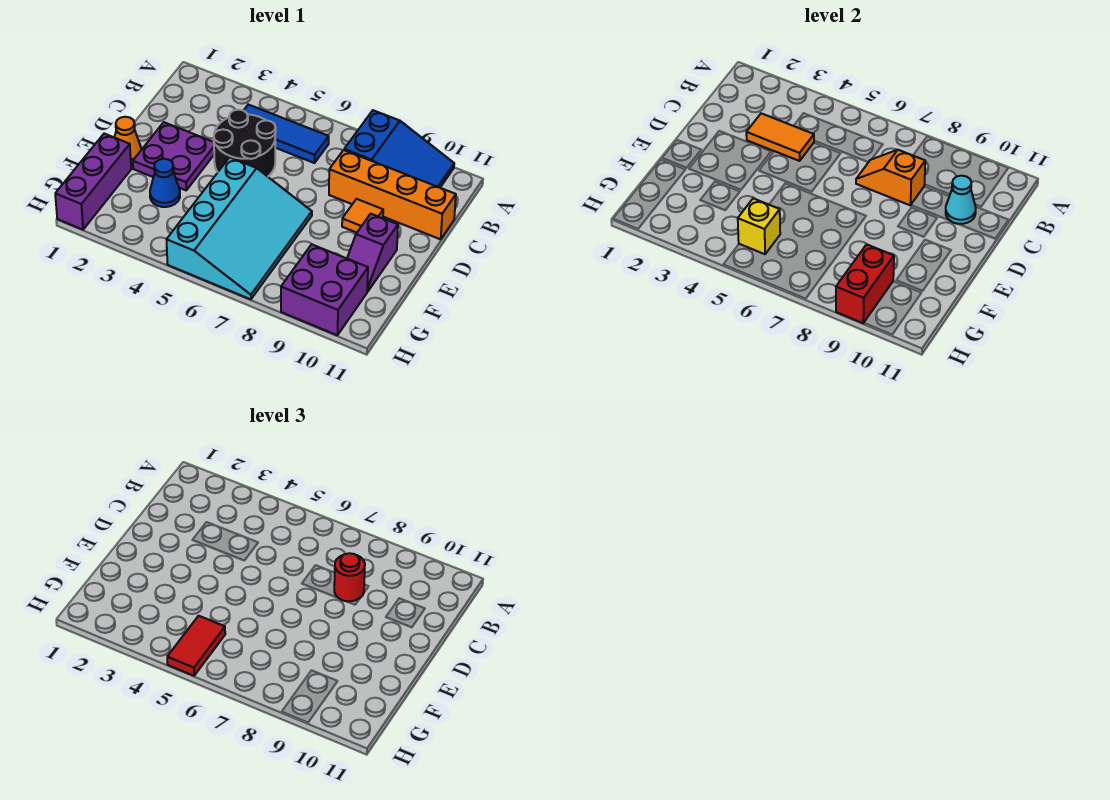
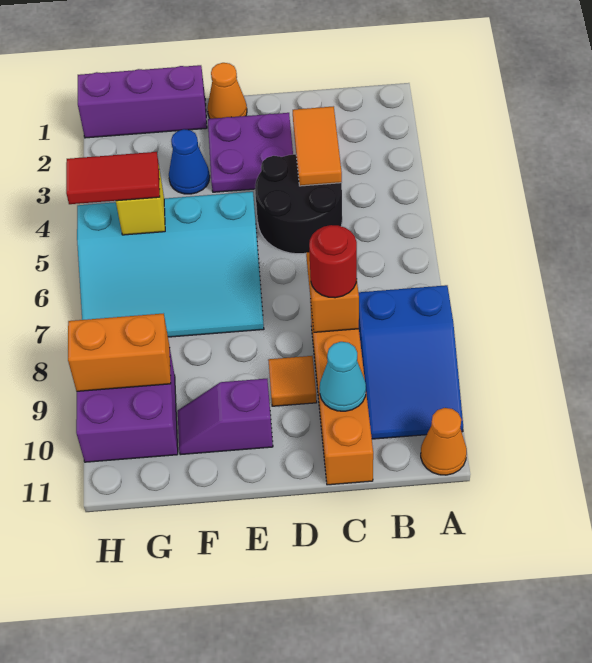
none -> orange 1x1 cone [421,408,467,475]
blue 1x3 tile [243,105,329,163] -> none
red 1x2 brick [836,244,894,323] -> orange 1x2 brick [68,314,171,391]

